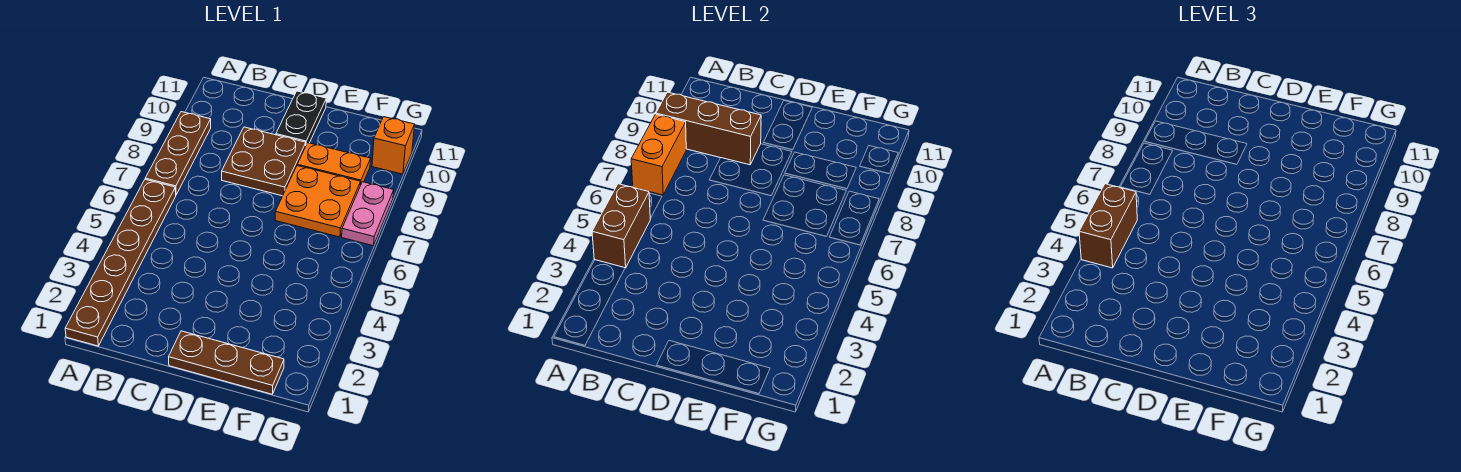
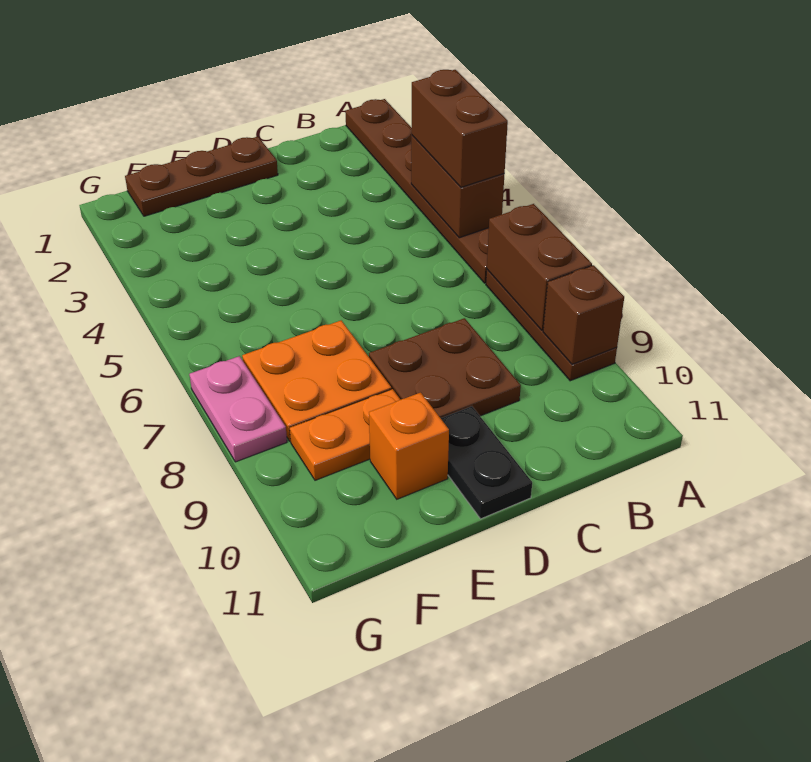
orange 1x2 brick [631,114,686,195] -> brown 1x2 brick [487,204,592,330]
brown 1x3 brick [656,92,761,165] -> brown 1x1 brick [543,265,624,364]
orange 1x1 brick [372,117,414,174] -> orange 1x1 brick moved to [369,393,449,499]

